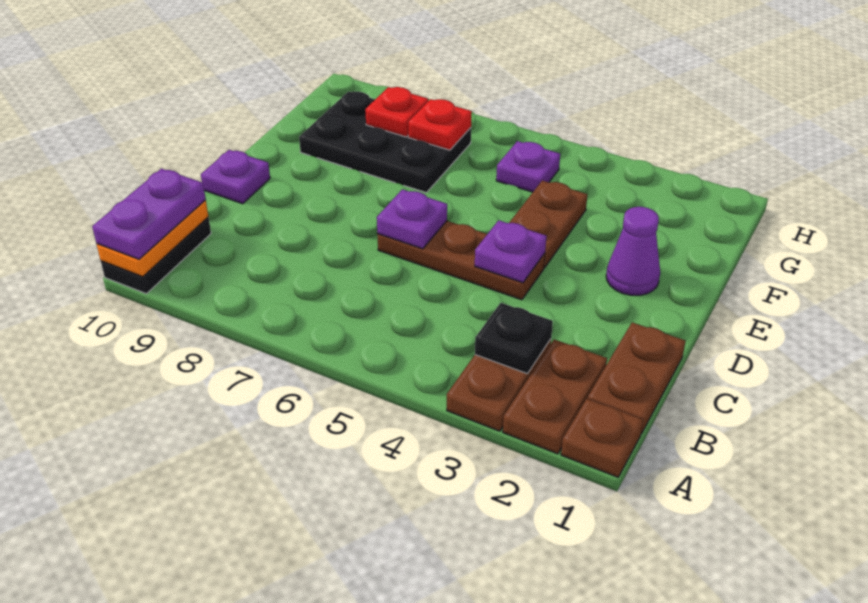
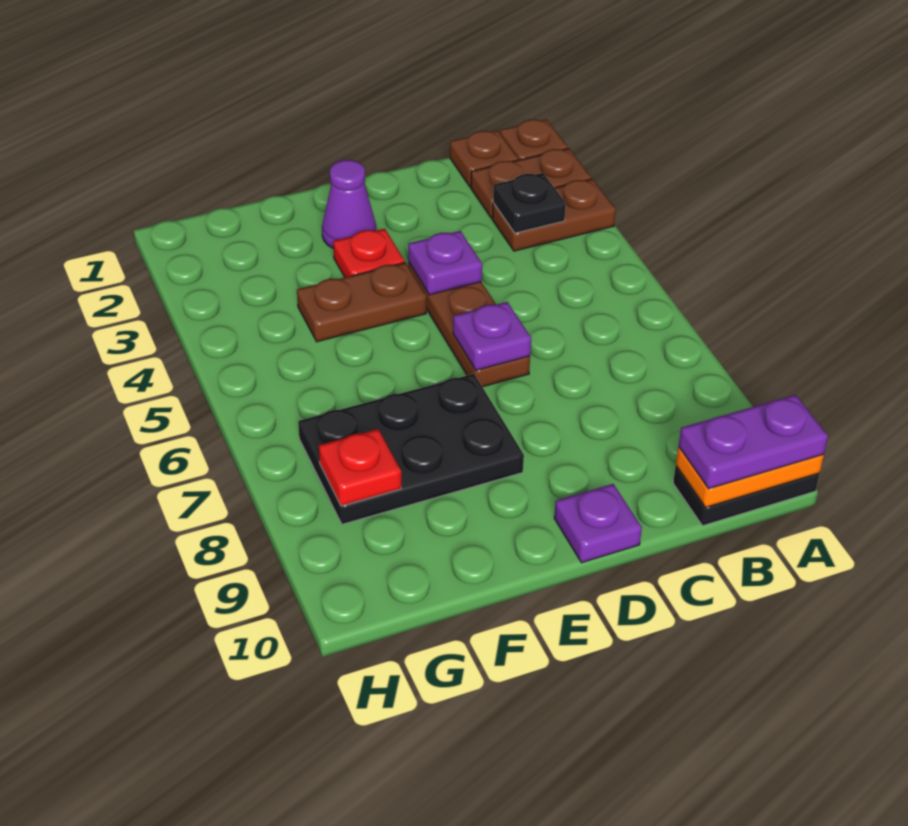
brown 1x2 plate [587,322,685,434] -> brown 1x1 plate [450,130,518,187]
black 2x3 plate [299,92,471,193] -> black 2x3 plate turned to [298,374,524,524]
purple 1x1 plate [496,141,560,192] -> none
red 1x1 plate [408,99,472,150] -> red 1x1 plate moved to [333,229,405,277]

